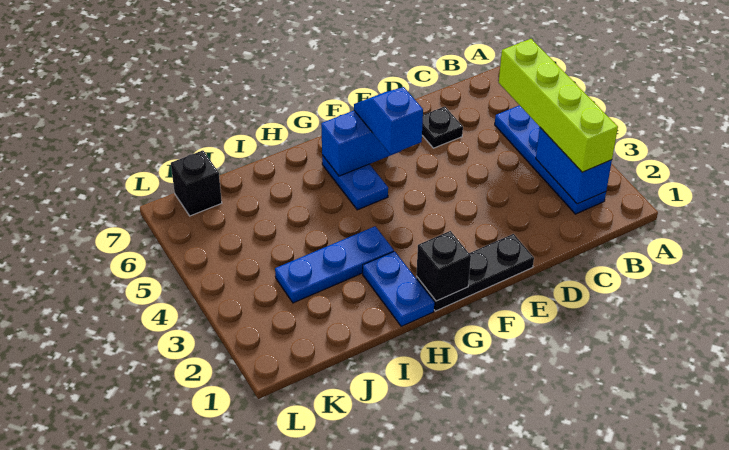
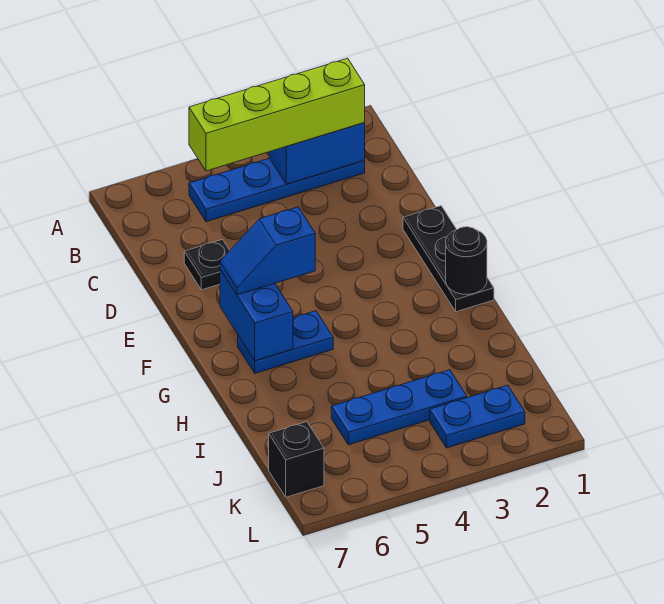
black 1x1 brick [416,231,471,301] -> black 1x1 round brick [446,227,487,294]
blue 1x2 plate [363,251,434,326] -> blue 1x2 plate moved to [430,385,525,448]
blue 1x3 plate [275,226,394,303] -> blue 1x3 plate turned to [331,370,467,445]

